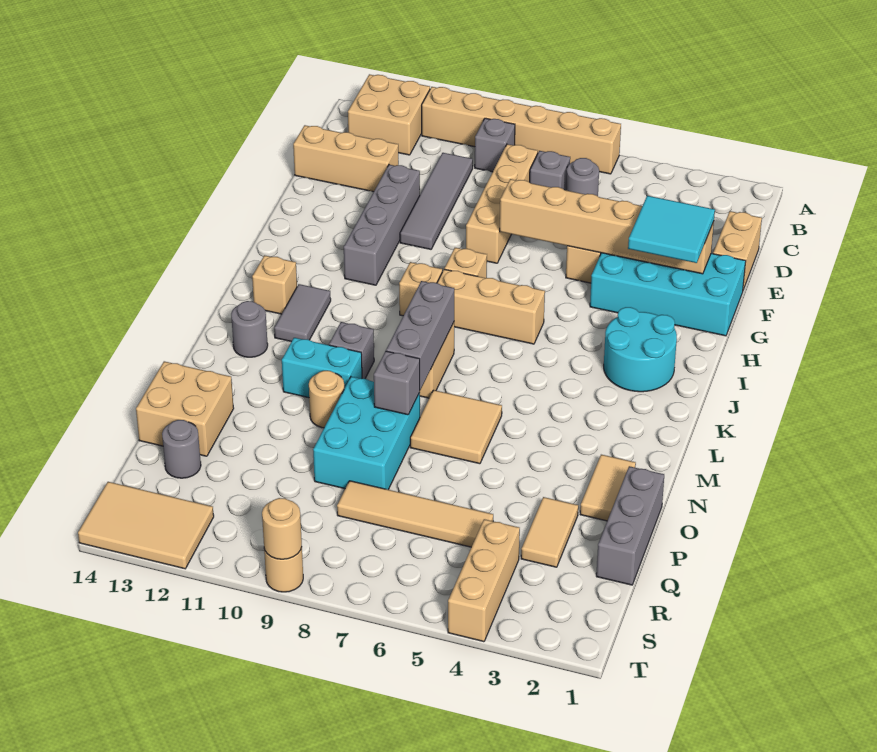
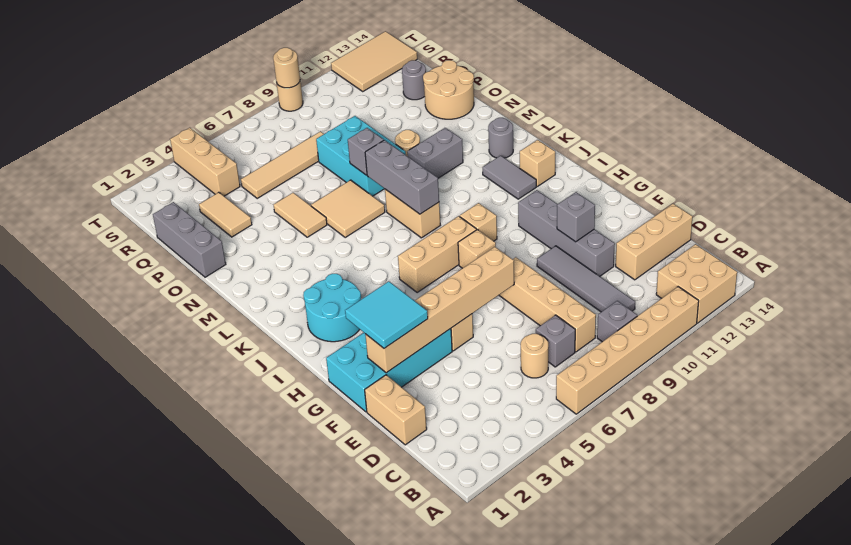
grey 1x1 round brick [566,158,599,196] -> tan 1x1 round brick [521,334,548,378]
grey 1x1 brick [329,322,374,379] -> grey 1x1 brick moved to [557,192,595,242]
cyan 1x2 brick [282,338,362,398] -> grey 1x2 brick [407,128,463,178]
tan 1x2 tile [580,455,636,521] -> tan 1x2 tile moved to [274,193,327,237]
tan 2x2 brick [136,361,234,456] -> tan 2x2 round brick [423,60,474,119]

